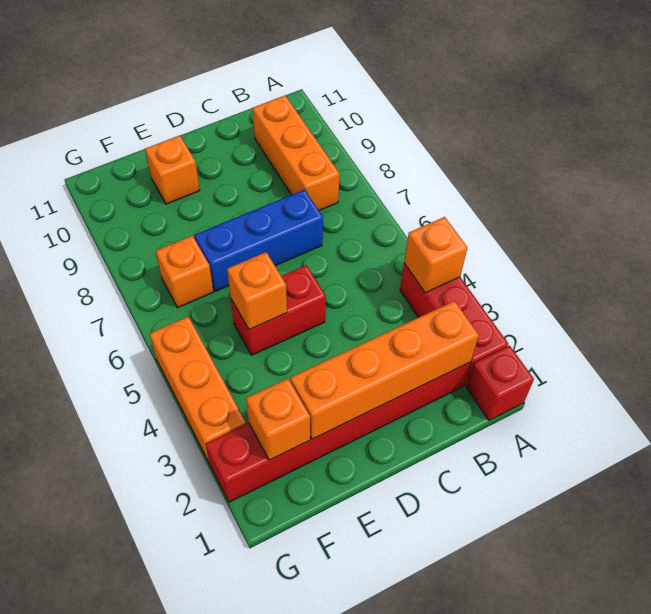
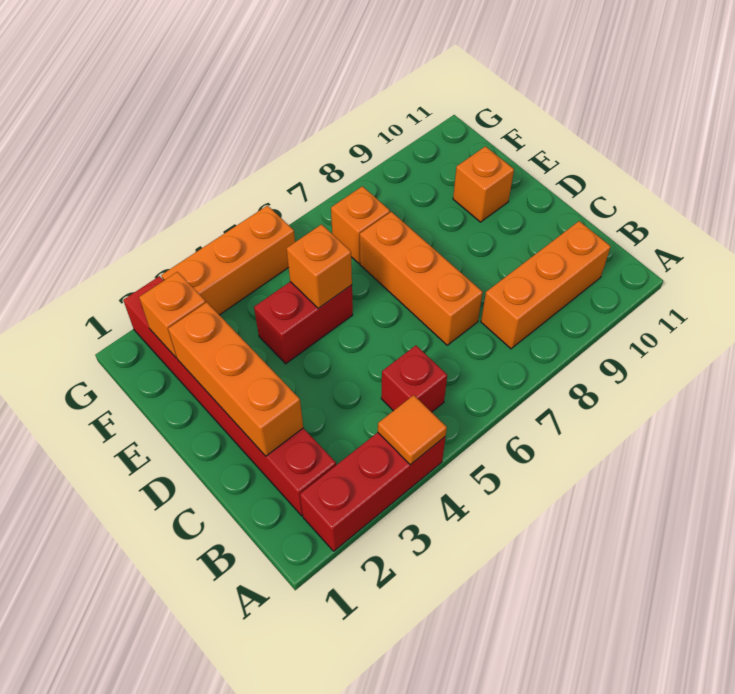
red 1x1 brick [466,345,534,420] -> red 1x1 brick moved to [381,346,447,412]
orange 1x1 brick [404,217,467,293] -> orange 1x1 tile [378,395,447,465]
orange 1x4 brick [290,301,479,439] -> orange 1x3 brick [168,302,303,456]
blue 1x3 brick [195,189,323,291] -> orange 1x3 brick [360,212,483,345]
red 1x2 brick [231,265,326,355] -> red 1x2 brick turned to [254,282,353,364]

